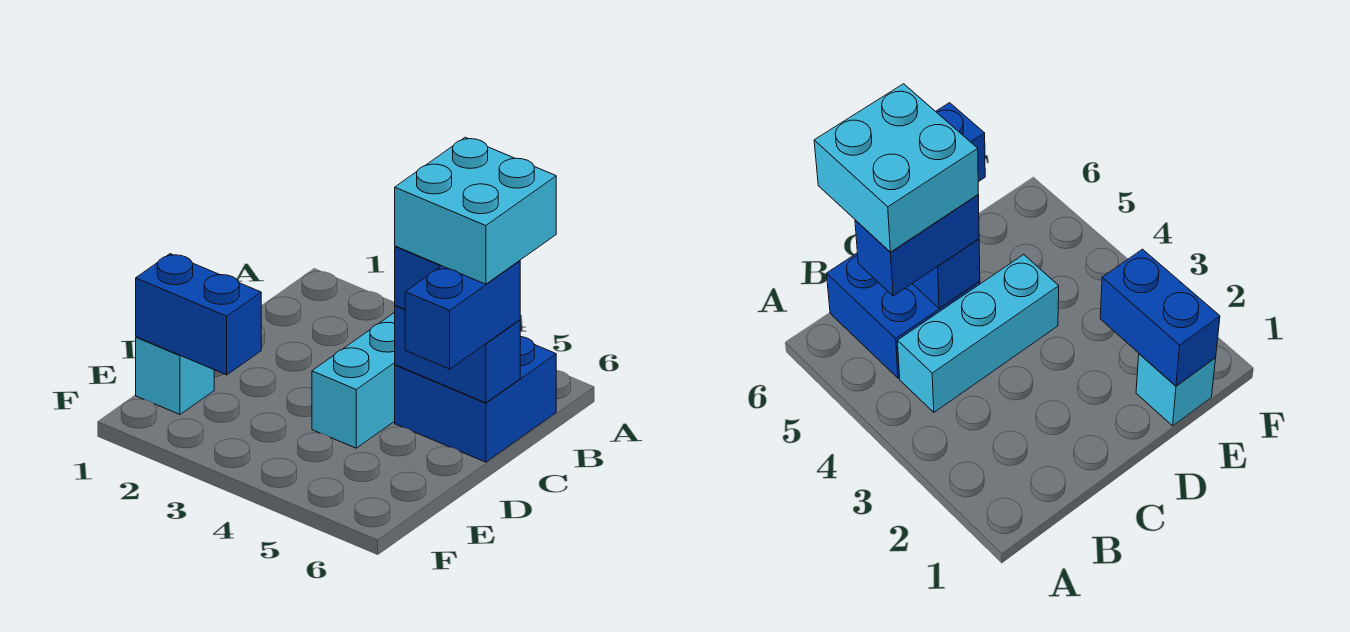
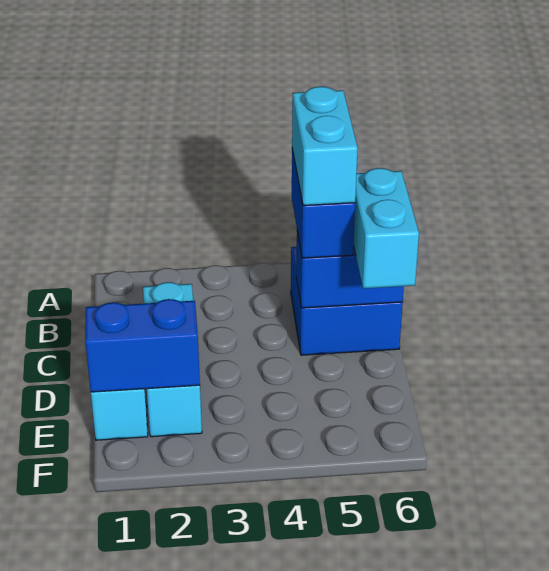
cyan 1x3 brick [312,312,395,448] -> cyan 1x3 brick moved to [143,282,202,437]
cyan 2x2 brick [395,137,556,284] -> cyan 1x2 brick [292,87,358,206]
blue 1x2 brick [405,261,520,369] -> cyan 1x2 brick [353,168,419,289]

